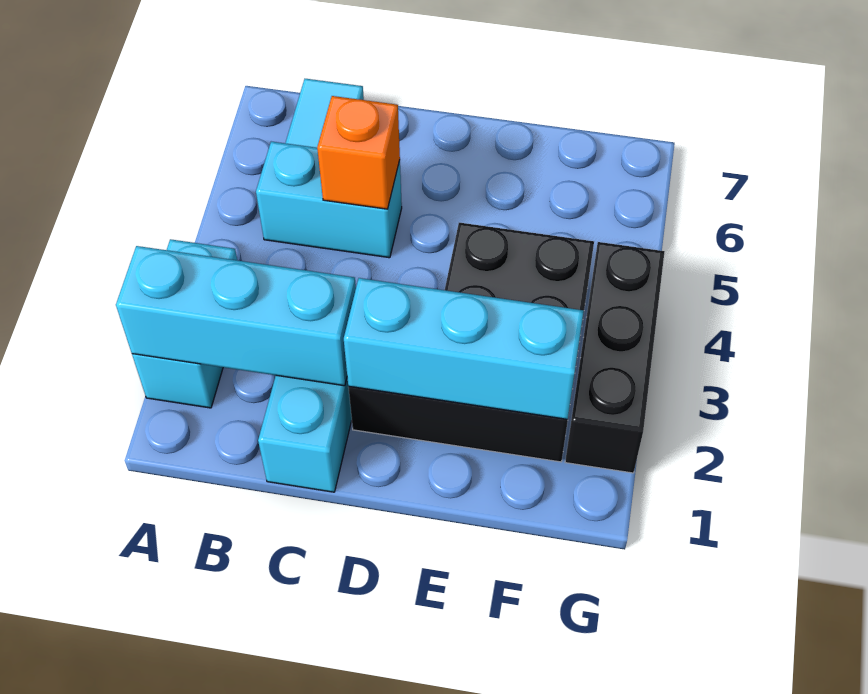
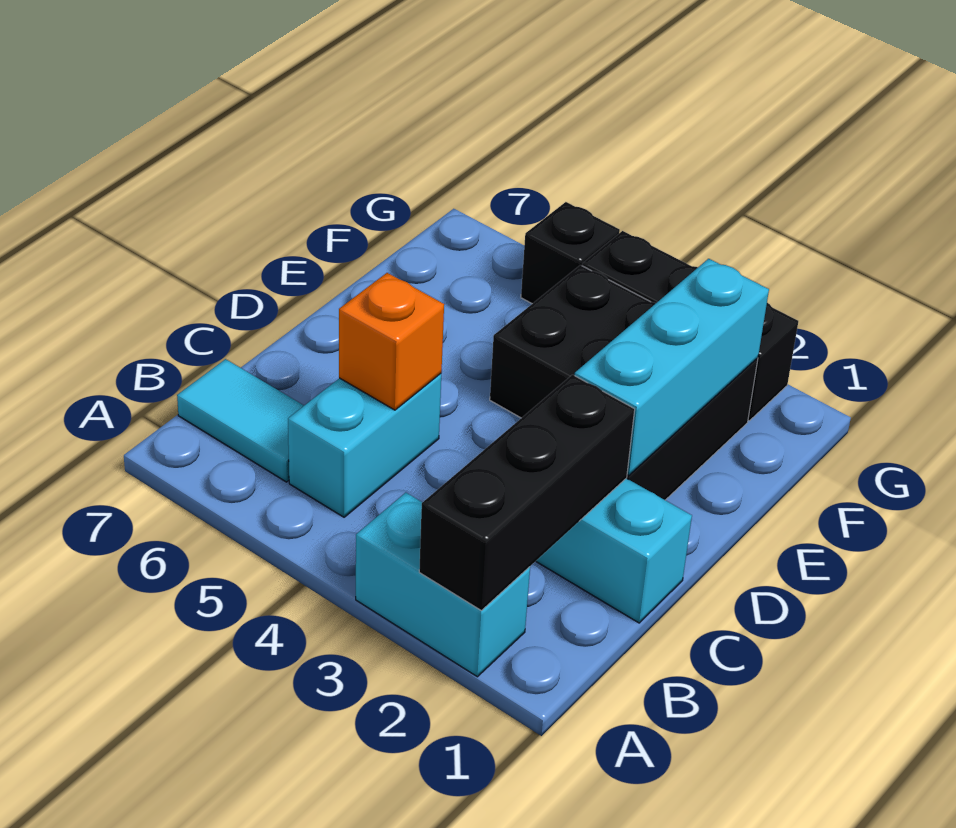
cyan 1x3 brick [116,246,356,386] -> black 1x3 brick [419,375,635,610]
none -> black 1x1 brick [521,202,620,304]

